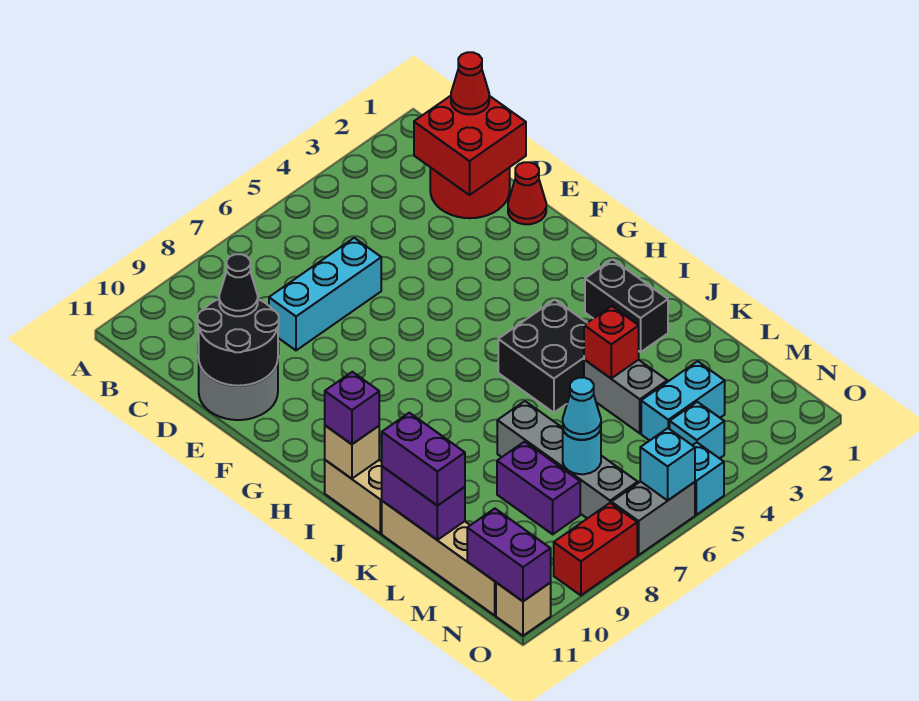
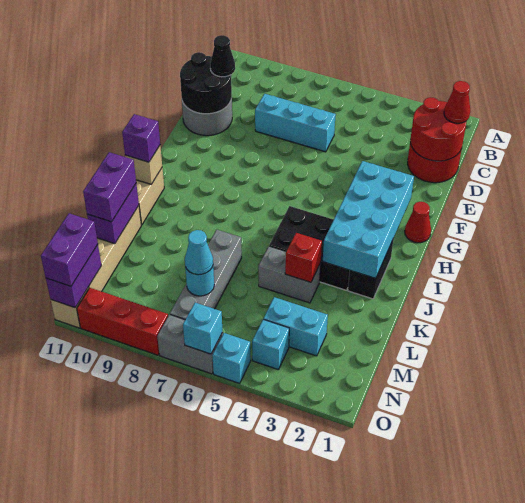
red 2x2 brick [414,96,526,195] -> red 2x2 round brick [410,97,466,161]
red 1x1 cone [508,162,546,224] -> red 1x1 cone moved to [405,202,431,243]
none -> cyan 2x4 brick [323,161,414,278]
black 2x2 brick [498,300,587,413] -> black 2x3 brick [269,206,350,290]
grey 1x2 brick [584,360,667,433] -> grey 1x2 brick turned to [258,246,321,303]
purple 1x2 brick [497,442,580,534] -> purple 1x2 brick moved to [41,213,98,286]
red 1x2 brick [554,503,637,595] -> red 1x3 brick [77,288,168,355]

